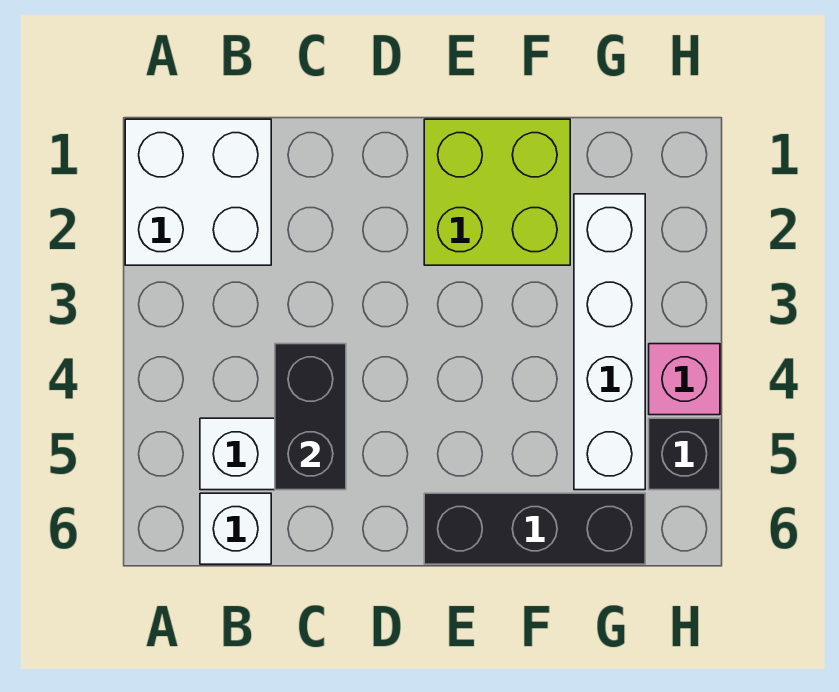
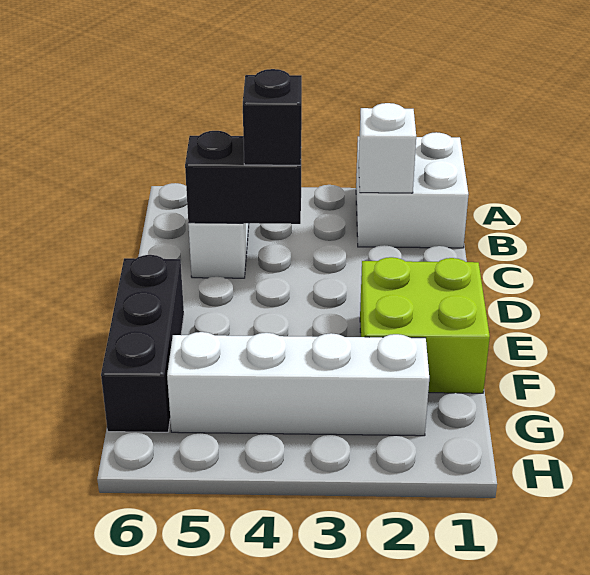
white 1x1 brick [200,493,271,564] -> white 1x1 brick moved to [359,103,416,193]
pink 1x1 brick [649,344,720,415] -> none
black 1x1 brick [649,418,720,490] -> black 1x1 brick moved to [243,69,302,165]

